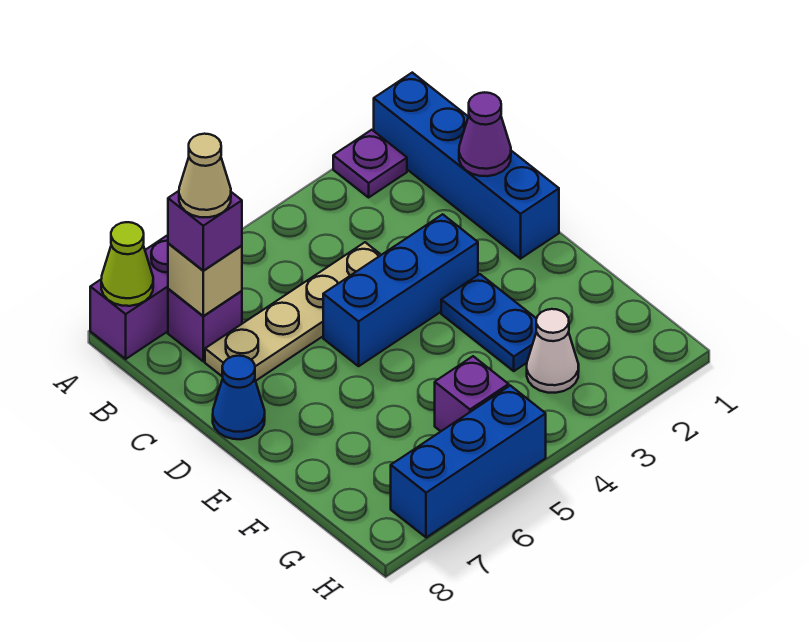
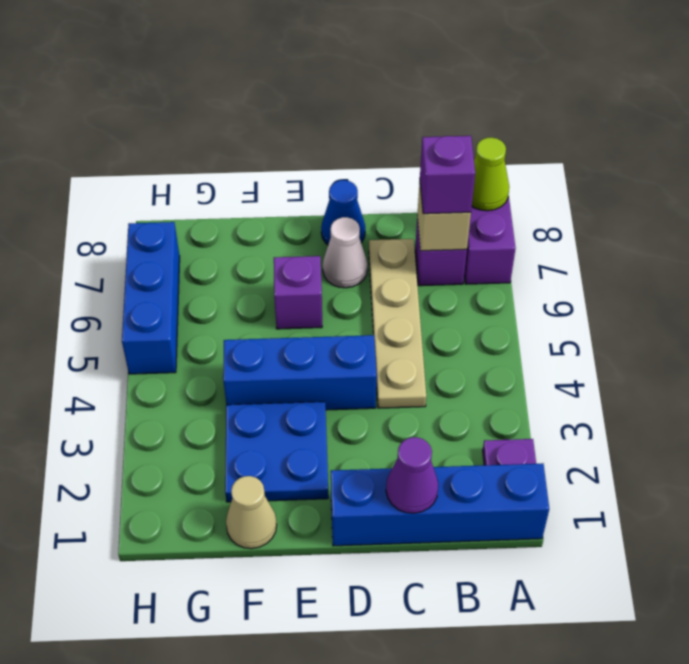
tan 1x1 cone [179,134,231,217] -> tan 1x1 cone moved to [226,476,277,549]
blue 1x3 brick [323,214,478,366] -> blue 1x3 brick turned to [223,335,377,410]
blue 1x2 plate [441,274,536,371] -> blue 2x2 plate [225,402,329,502]
white 1x1 cone [527,309,579,393] -> white 1x1 cone moved to [323,217,368,288]
purple 1x1 brick [435,356,509,431] -> purple 1x1 brick moved to [274,256,322,329]

